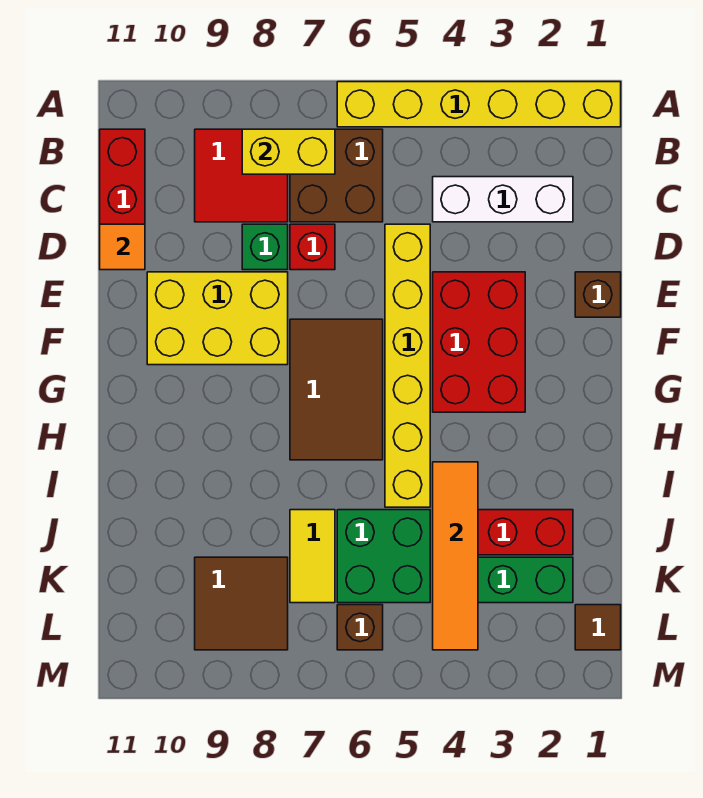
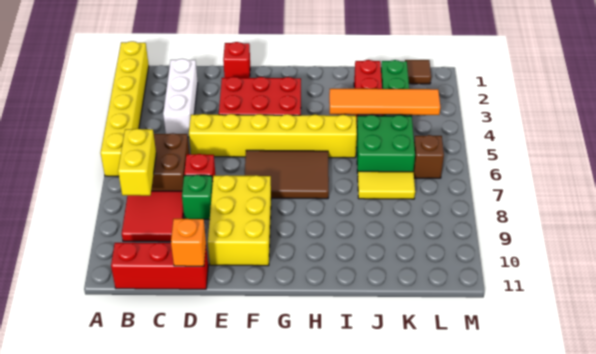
orange 1x1 tile [100,224,145,270] -> orange 1x1 brick [171,219,206,266]
brown 1x1 brick [575,272,621,317] -> red 1x1 brick [223,42,250,78]
brown 2x2 tile [195,557,288,650] -> none

